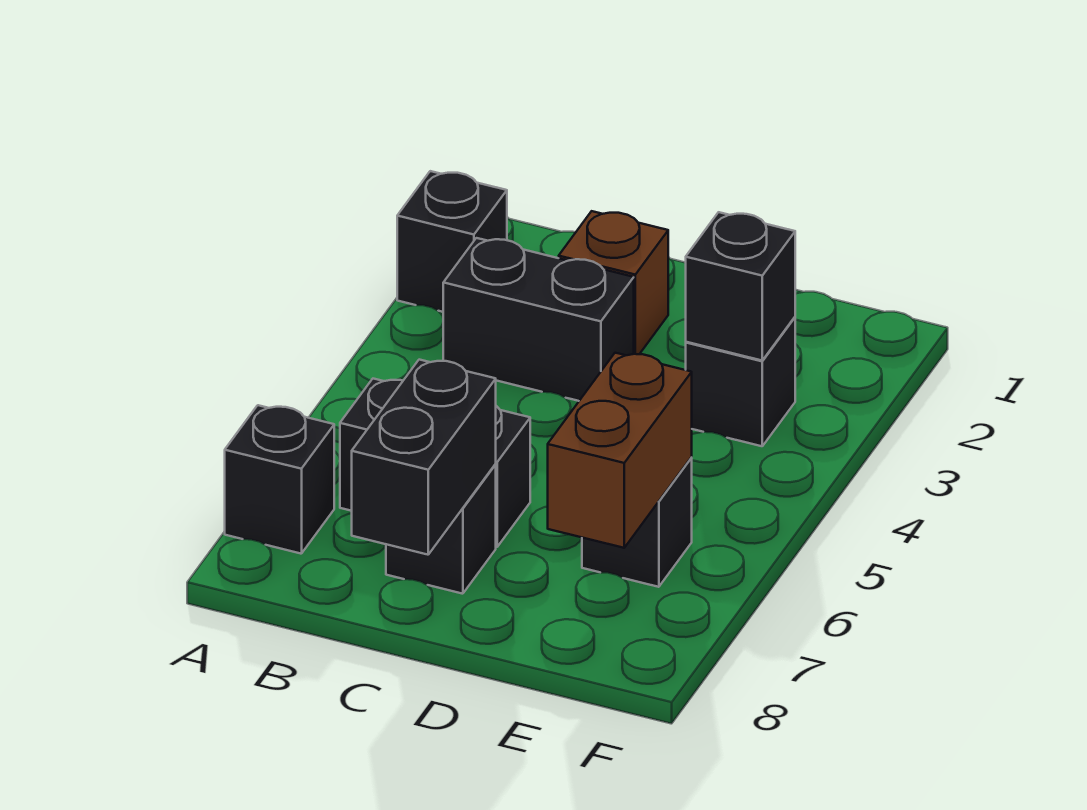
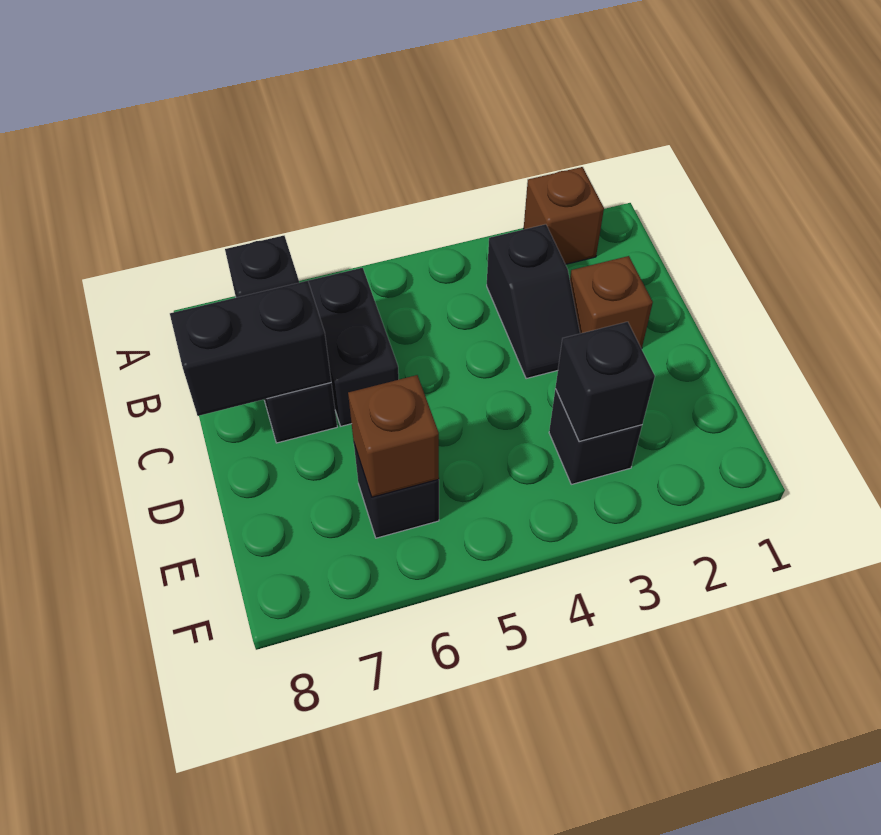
black 1x1 brick [397,171,507,312] -> brown 1x1 brick [524,167,604,264]
black 1x2 brick [443,238,634,401] -> black 1x2 slope [487,224,580,379]
brown 1x2 brick [548,353,692,548] -> brown 1x1 brick [348,375,439,497]

